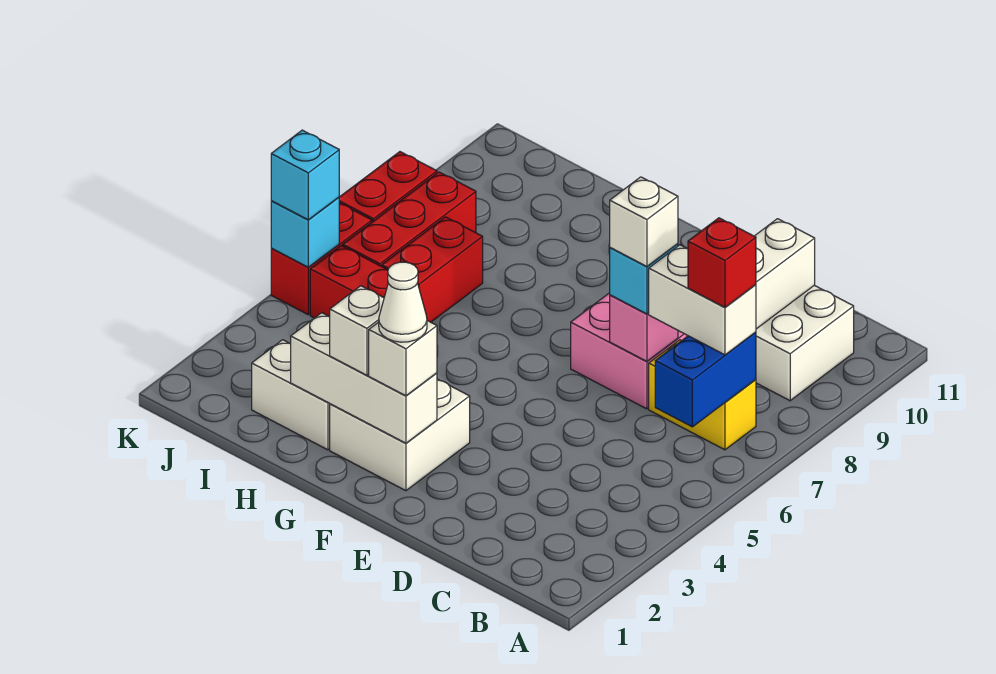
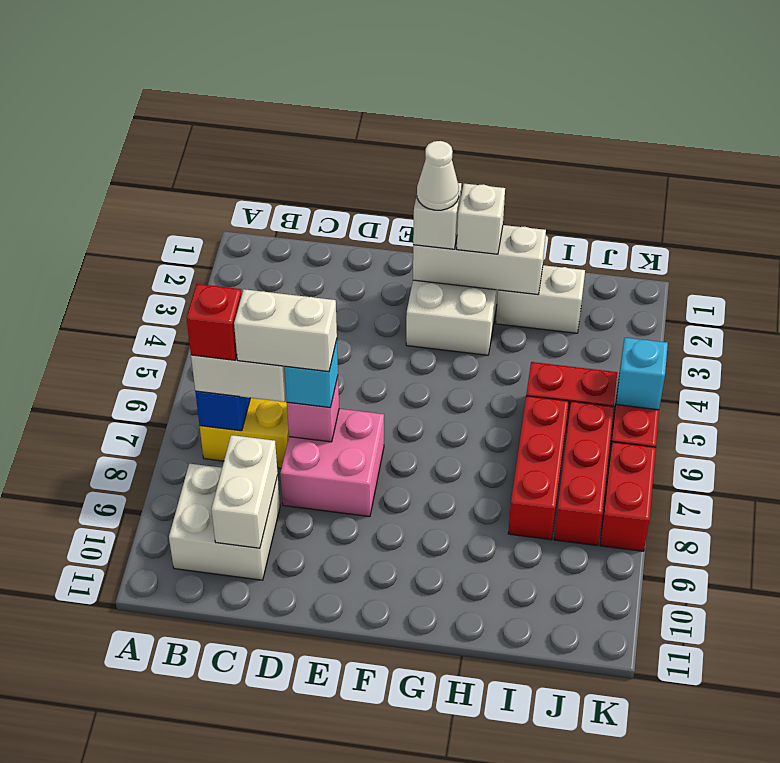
white 1x1 brick [610,177,678,266] -> white 1x2 brick [234,289,337,372]
red 1x2 brick [382,217,483,322] -> red 1x3 brick [508,396,569,540]
cyan 1x1 brick [271,130,339,220] -> none

